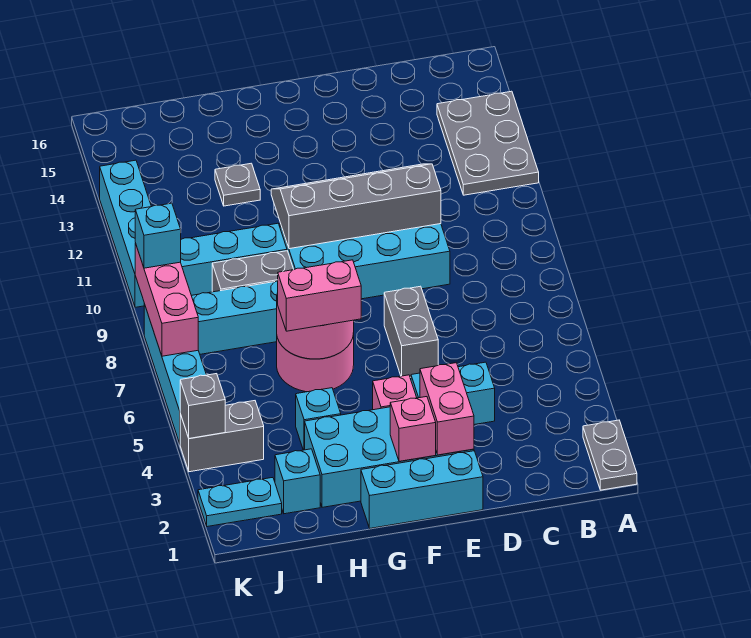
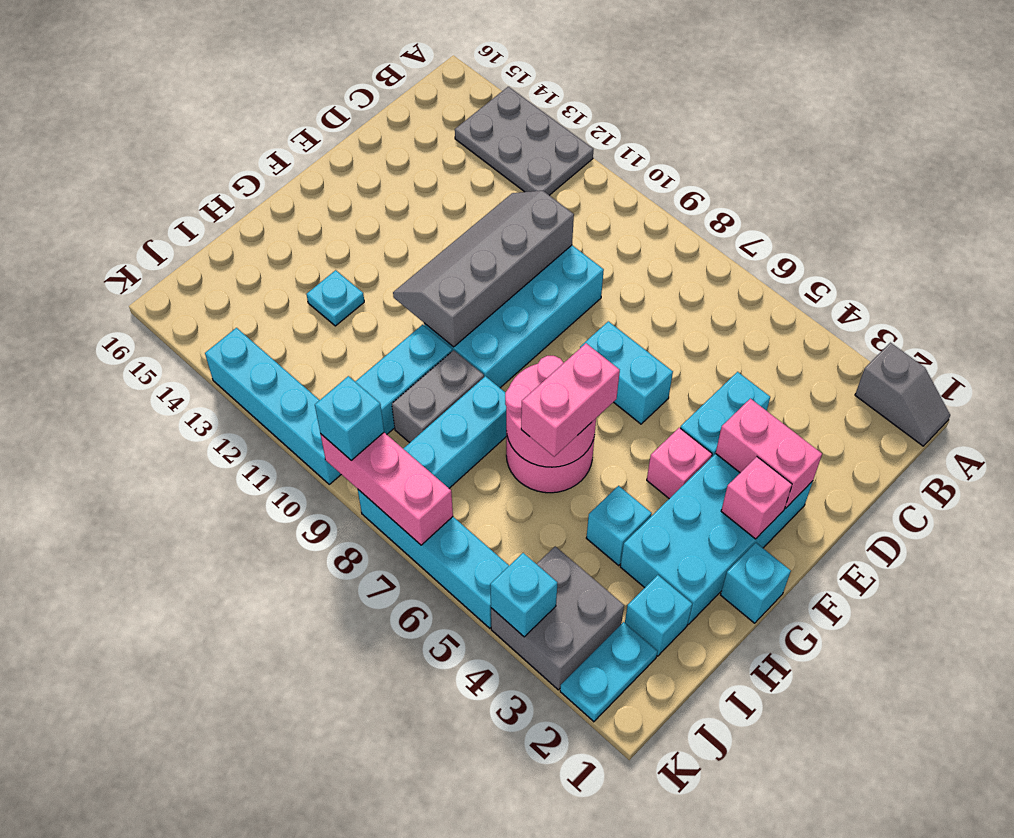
grey 1x2 plate [583,420,637,490] -> grey 1x2 slope [855,343,950,446]
cyan 1x3 brick [361,451,483,528] -> cyan 1x1 brick [721,543,791,623]
grey 1x2 brick [384,286,438,377] -> cyan 1x2 brick [580,321,673,424]
grey 1x1 plate [215,163,260,206] -> cyan 1x1 plate [306,270,364,326]
grey 1x2 brick [180,401,264,472] -> grey 2x2 brick [491,546,624,690]
grey 1x1 brick [180,374,225,439] -> cyan 1x1 brick [490,553,557,637]

